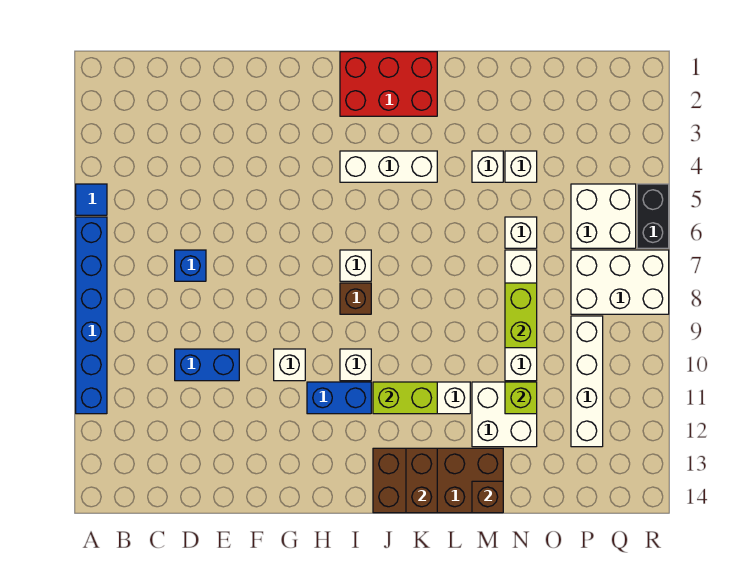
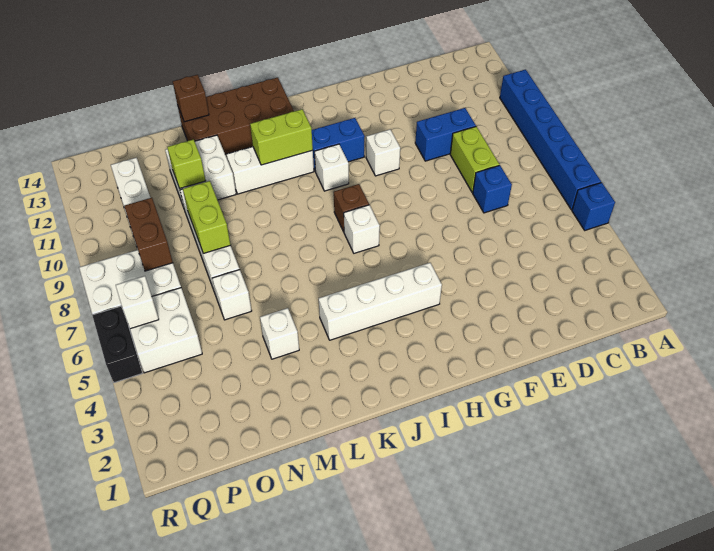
blue 1x1 tile [76,184,107,215] -> blue 1x1 brick [572,183,615,230]
none -> lime 1x2 brick [450,126,499,193]
red 2x3 brick [340,52,437,116] -> none
white 1x3 brick [340,151,437,182] -> white 1x4 brick [319,263,442,340]
brown 1x2 brick [406,448,437,513] -> brown 1x2 brick moved to [124,198,173,271]
white 1x1 brick [505,151,537,182] -> white 1x1 brick moved to [116,276,159,329]

